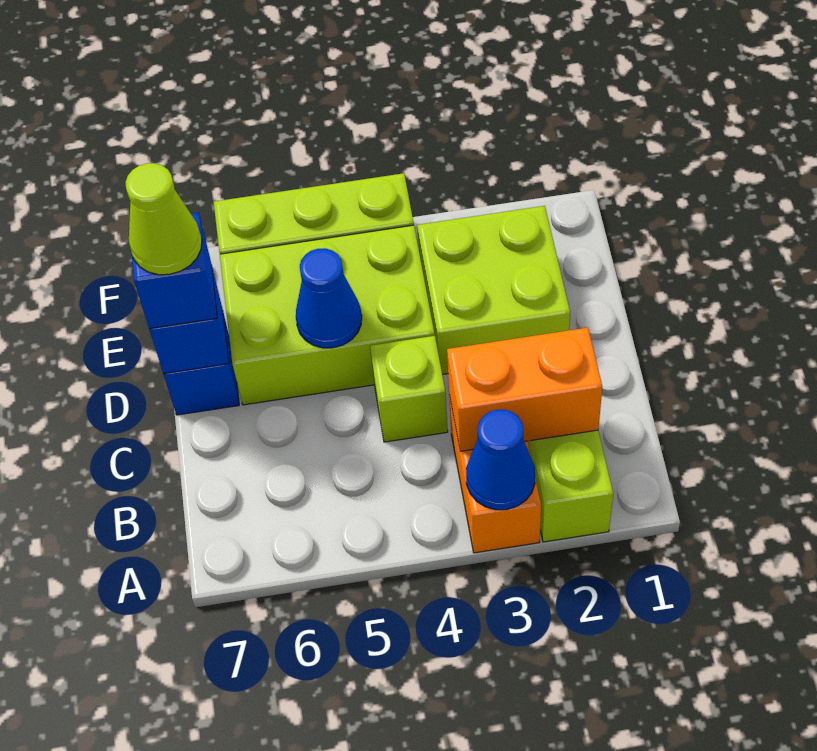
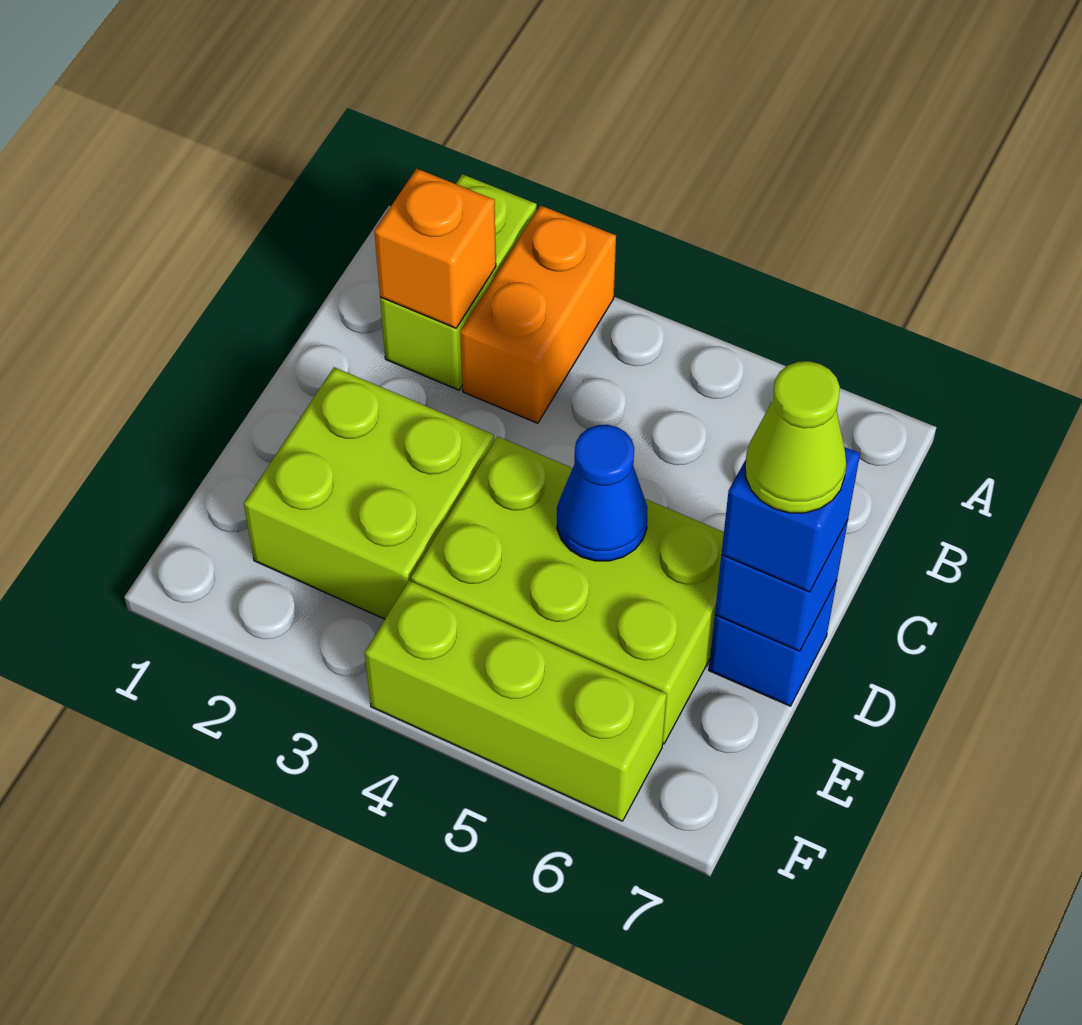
blue 1x1 cone [466,410,535,510] -> none
orange 1x2 brick [447,328,602,451] -> orange 1x1 brick [374,169,496,328]
lime 1x1 brick [370,336,448,442] -> none

